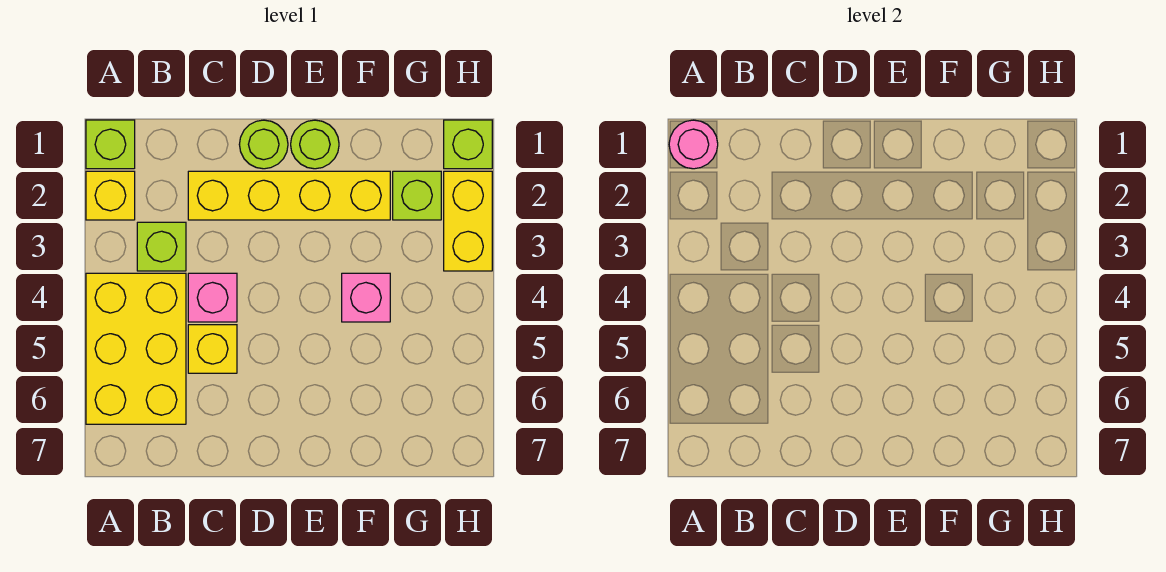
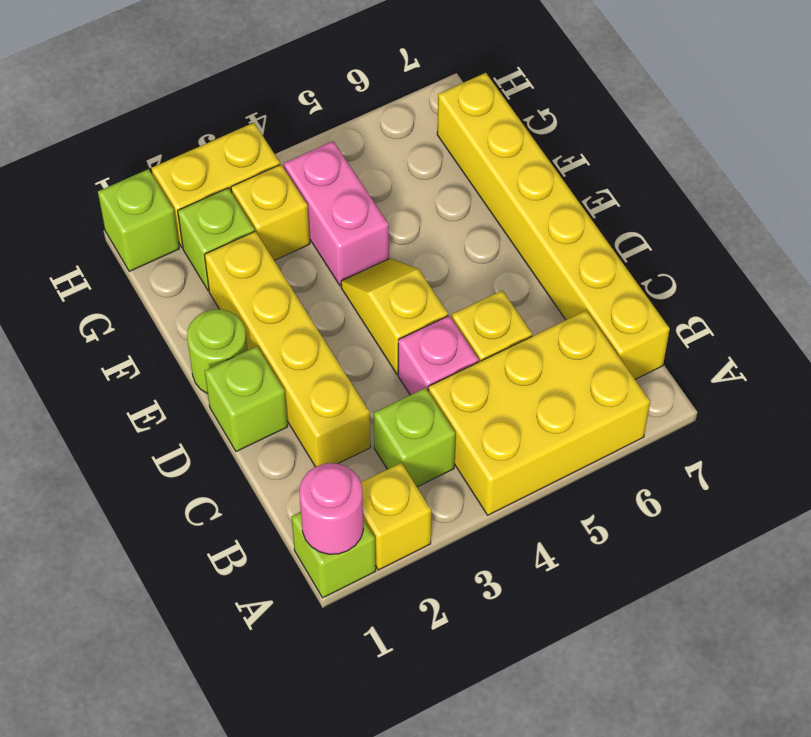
none -> yellow 1x6 brick [437,73,670,379]
lime 1x1 round brick [239,120,288,169] -> lime 1x1 brick [205,346,288,452]
none -> yellow 1x2 slope [341,258,448,375]
pink 1x1 brick [342,273,390,322] -> pink 1x2 brick [284,141,389,286]
none -> yellow 1x1 brick [231,165,310,260]

